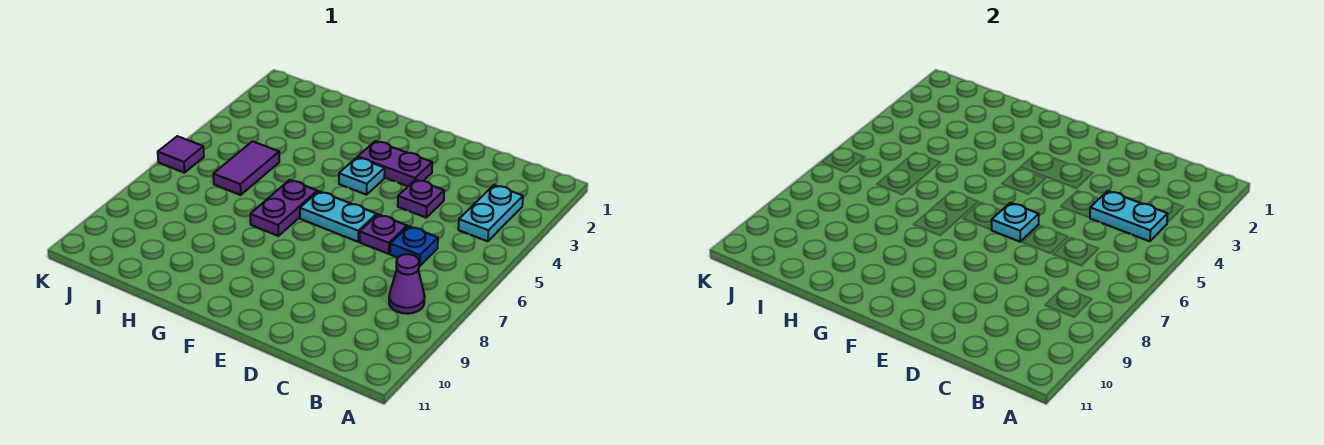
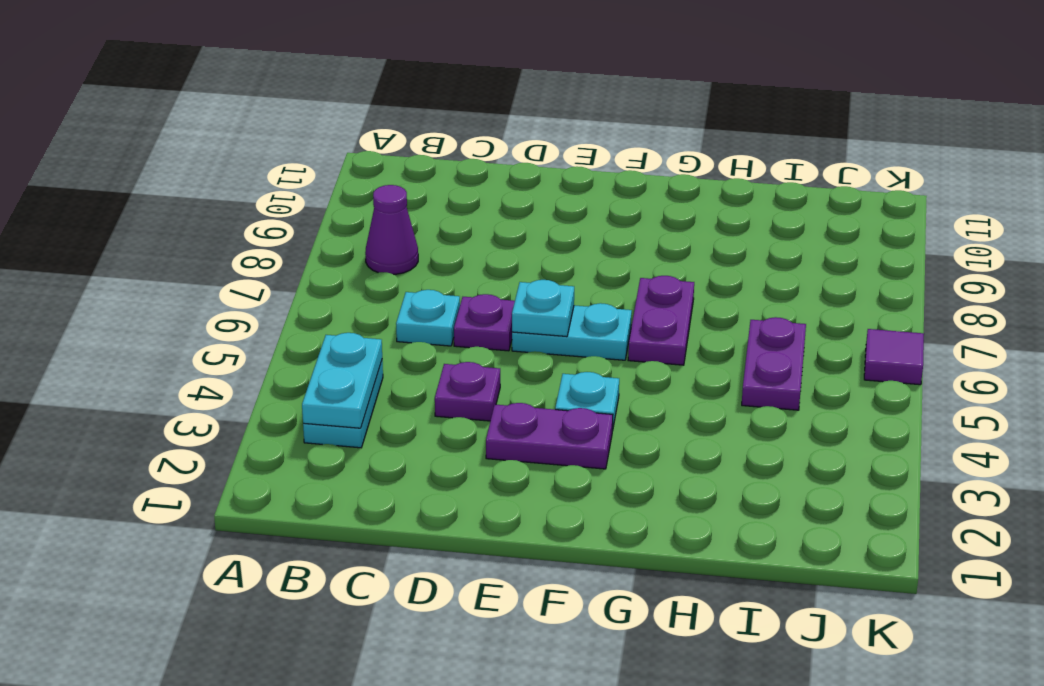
cyan 1x2 plate [1090,191,1168,241] -> cyan 1x2 plate turned to [302,333,382,428]
blue 1x1 plate [390,226,438,266] -> cyan 1x1 plate [396,290,460,346]
purple 1x2 tile [213,141,279,195] -> purple 1x2 plate [742,317,806,410]

